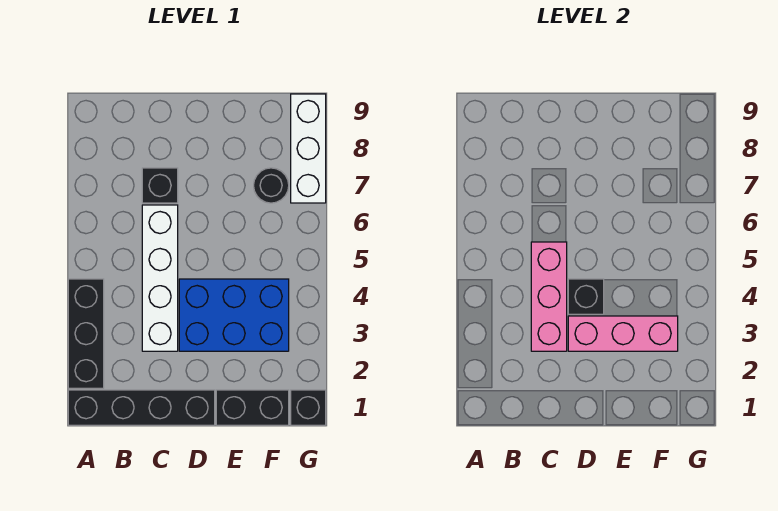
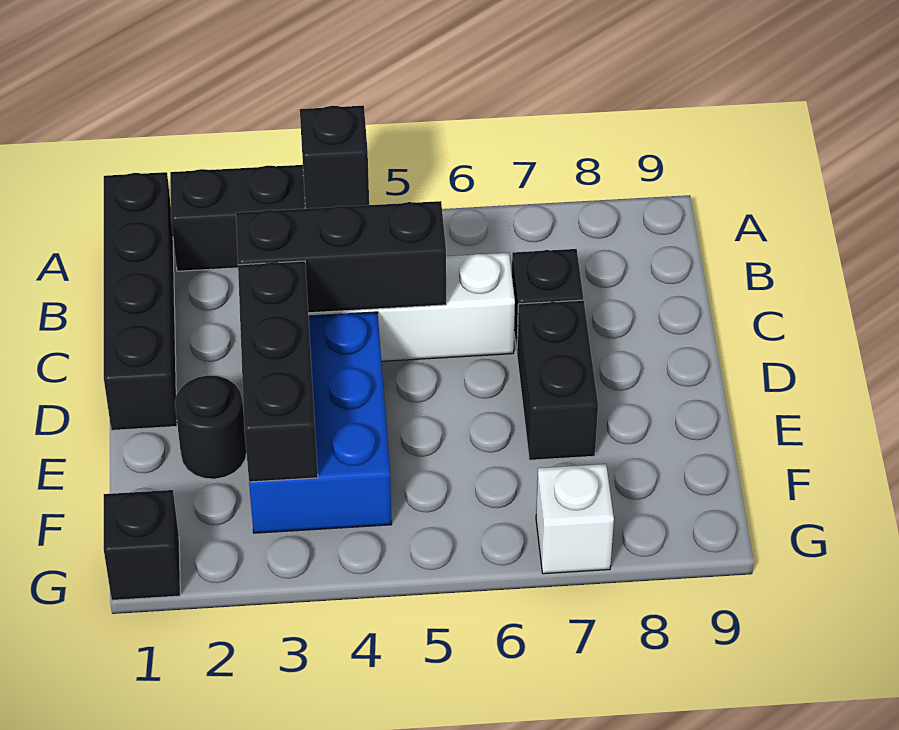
pink 1x3 brick [531,242,567,351] -> black 1x3 brick [236,201,446,313]
pink 1x3 brick [568,316,678,351] -> black 1x3 brick [238,261,318,482]
black 1x1 brick [568,279,604,314] -> black 1x1 brick moved to [300,106,369,209]
black 1x2 brick [216,390,289,425] -> black 1x2 brick moved to [517,300,598,460]
black 1x1 round brick [254,168,289,203] -> black 1x1 round brick moved to [175,375,246,479]
white 1x3 brick [291,94,326,203] -> white 1x1 brick [536,464,614,574]

